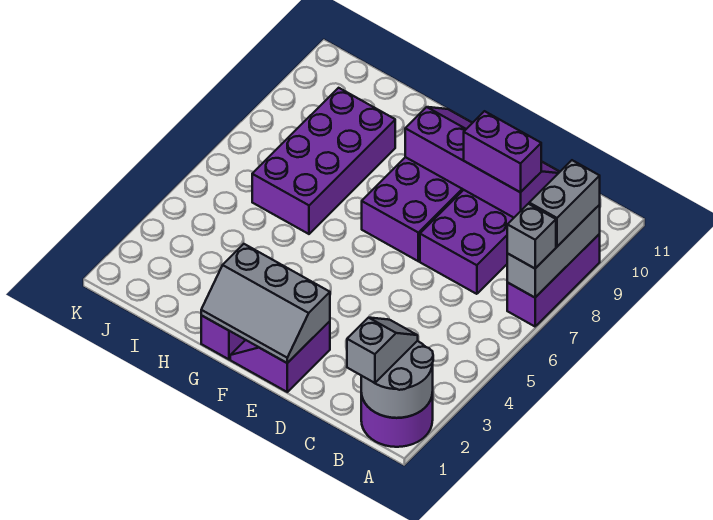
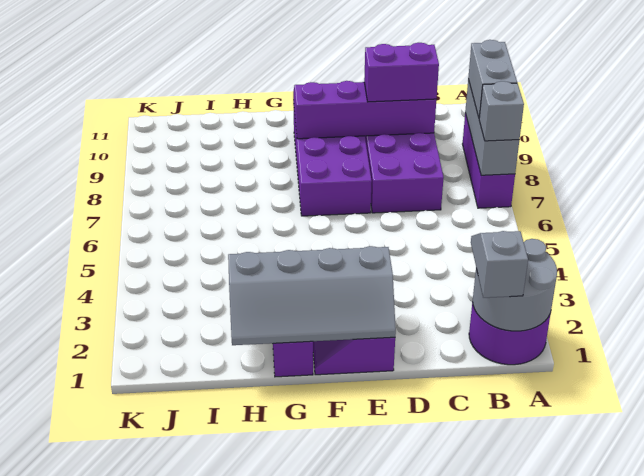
grey 2x3 slope [201,244,330,363] -> grey 2x4 slope [228,246,396,345]
purple 2x4 brick [252,88,395,234] -> none

